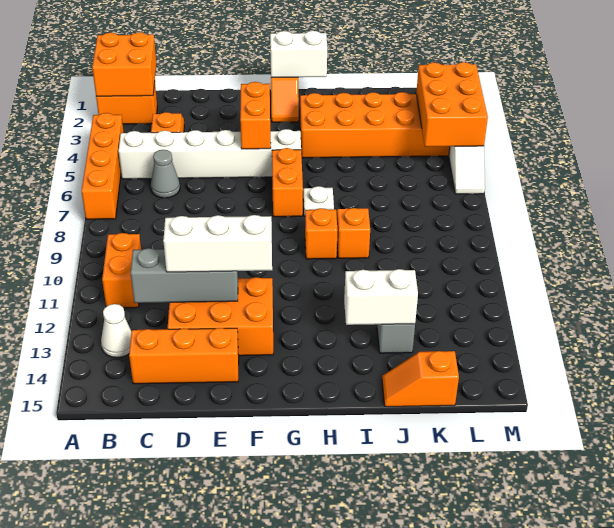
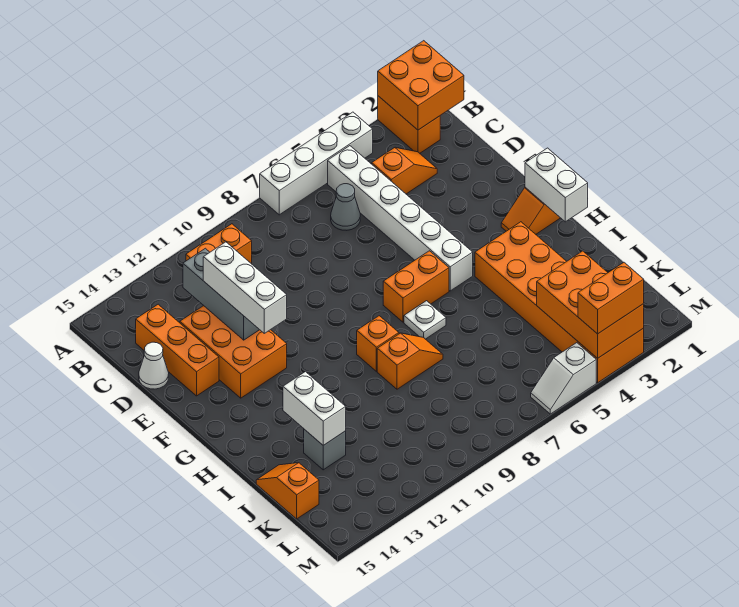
orange 1x4 brick [82,113,124,219] -> white 1x4 brick [260,112,373,215]
white 1x1 cone [101,304,131,358] -> white 1x1 cone moved to [139,342,169,389]
orange 1x2 brick [240,82,271,149] -> orange 1x2 brick moved to [578,263,644,334]
orange 2x3 brick [416,62,488,147] -> orange 2x3 brick turned to [537,251,644,358]

